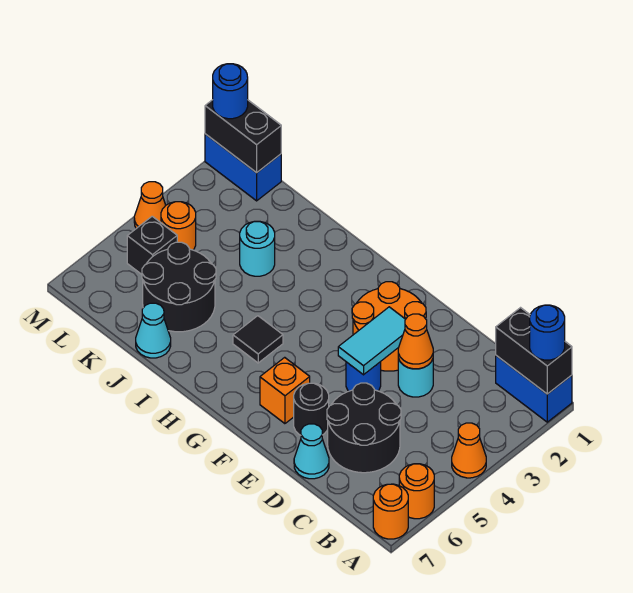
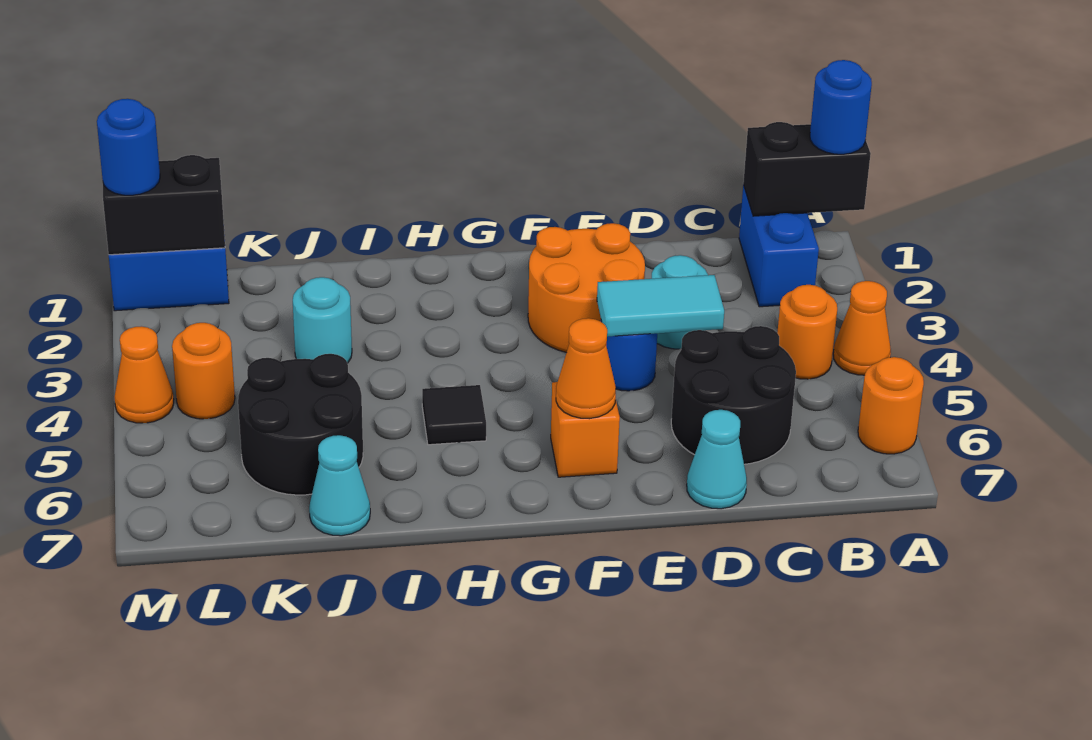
blue 1x2 brick [496,356,572,422] -> blue 1x2 brick turned to [739,185,819,307]
orange 1x1 round brick [373,484,408,539] -> orange 1x1 round brick moved to [777,285,837,379]
orange 1x1 cone [398,314,433,369] -> orange 1x1 cone moved to [556,318,616,419]
cyan 1x2 tile [338,307,406,375] -> cyan 1x2 tile turned to [597,275,724,336]
black 1x1 round brick [294,383,329,435] -> none
black 1x1 brick [127,216,177,274] -> none

